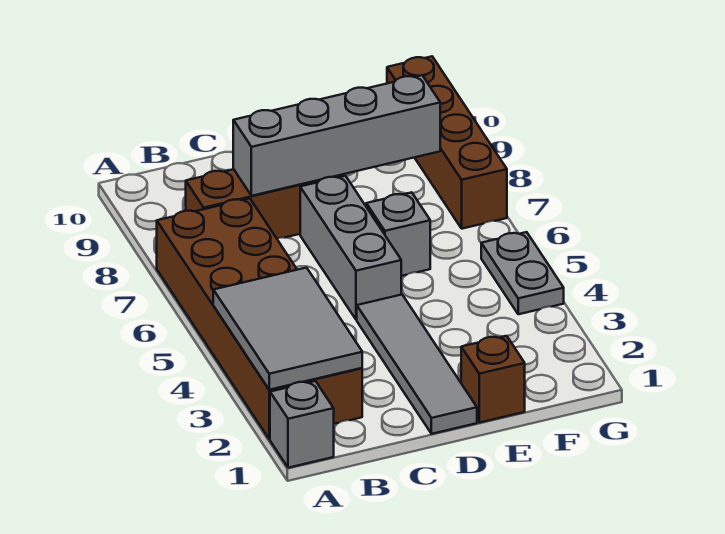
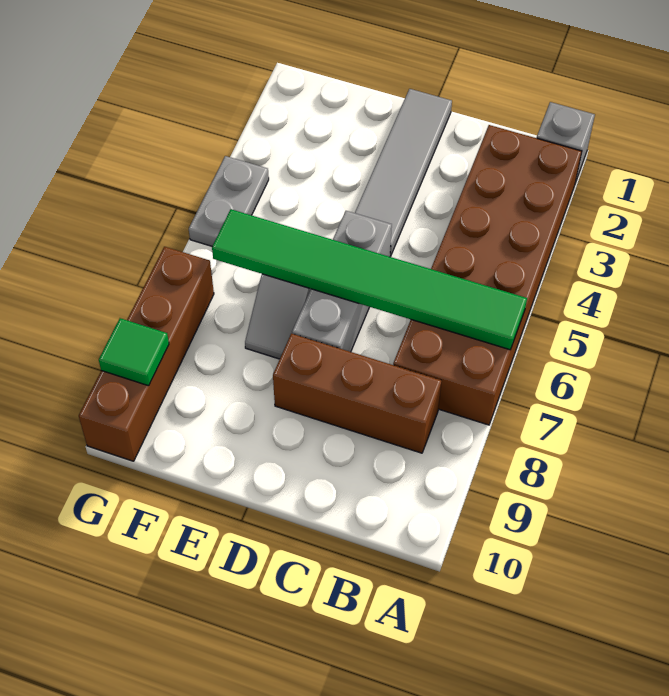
grey 2x3 tile [213,268,362,390] -> none
none -> green 1x6 tile [212,209,527,350]
grey 1x4 brick [233,75,440,196] -> none
brown 1x1 brick [461,336,525,423] -> none
none -> green 1x1 tile [99,318,169,386]

